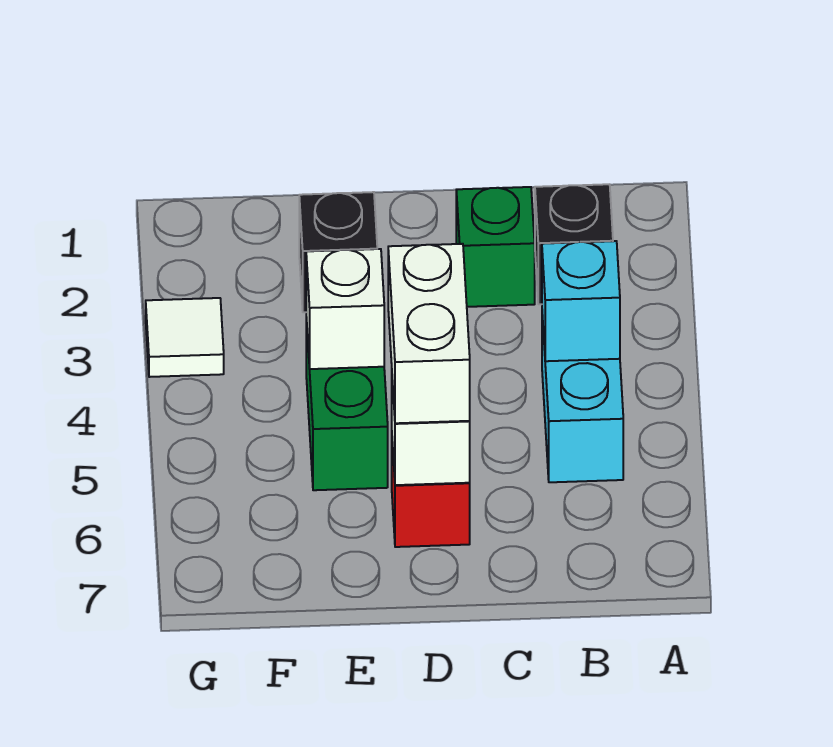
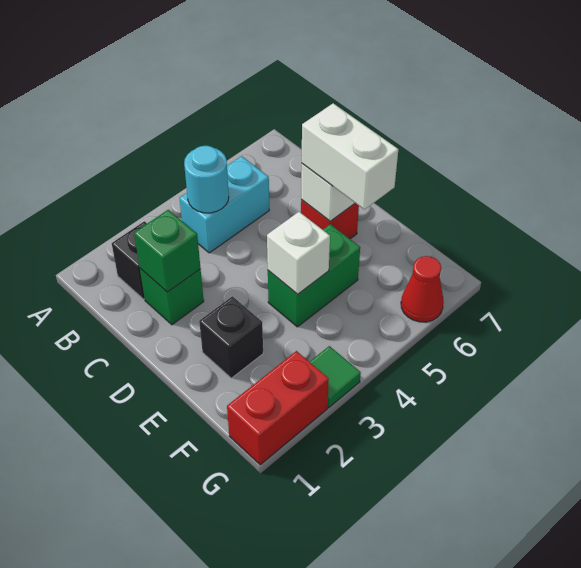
cyan 1x1 brick [542,241,620,361] -> cyan 1x1 round brick [184,146,229,213]
none -> green 1x1 brick [134,210,201,292]
white 1x2 brick [388,244,470,423] -> white 1x2 brick turned to [302,103,398,210]
none -> red 1x2 brick [227,351,329,465]
white 1x1 tile [146,298,224,377] -> green 1x1 tile [310,346,361,408]
none -> red 1x1 cone [401,256,444,322]

